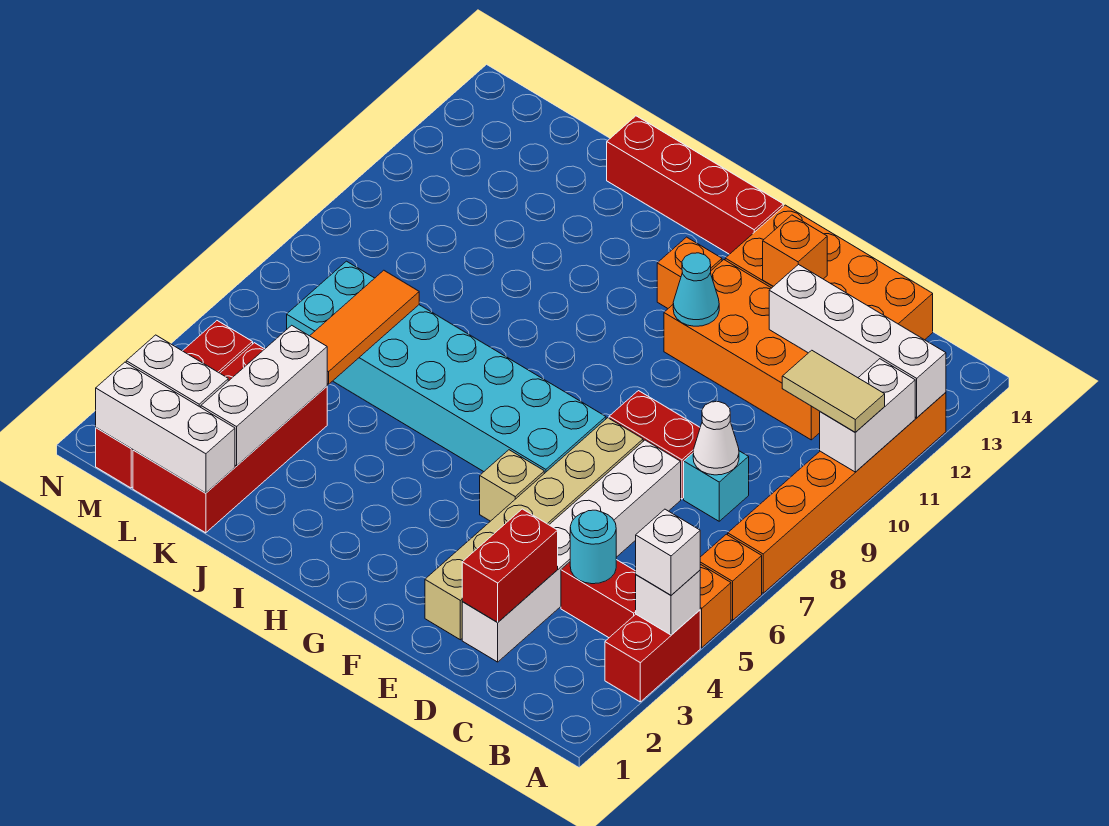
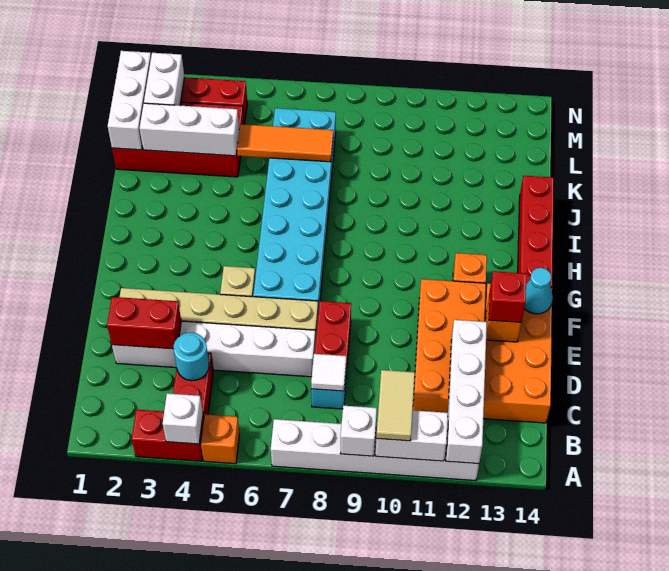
white 1x1 brick [636,509,700,595] -> white 1x1 brick moved to [340,406,377,456]
orange 1x1 brick [700,534,762,620] -> none
orange 1x6 brick [728,392,946,593] -> white 1x6 brick [271,419,479,481]
white 1x1 cone [693,402,739,475] -> white 1x1 tile [311,354,346,391]
none -> red 1x1 brick [489,271,526,322]
cyan 1x1 cone [673,253,719,326] -> cyan 1x1 cone moved to [524,268,553,314]

